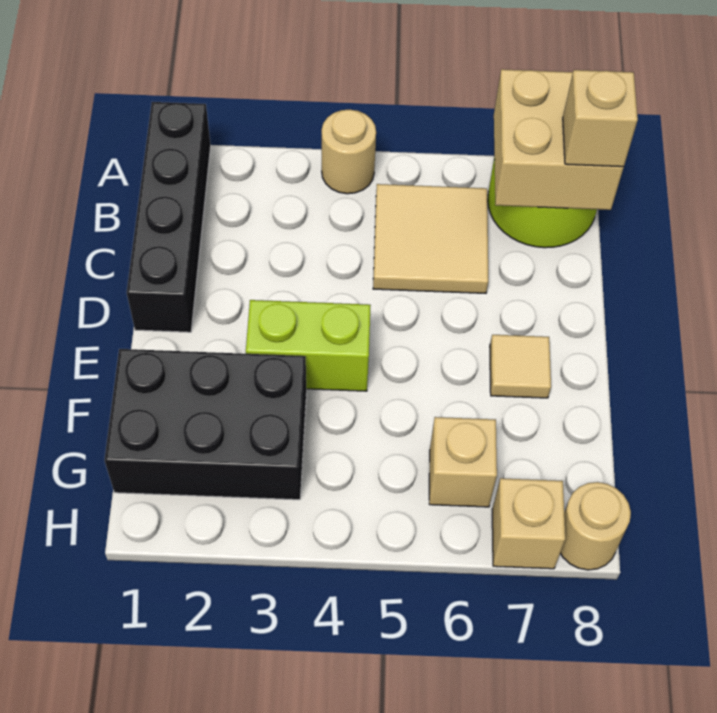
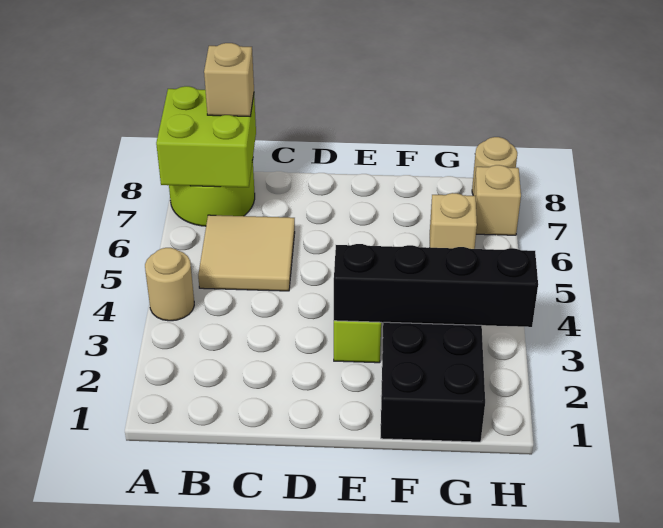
black 1x4 brick [127,102,211,332] -> black 1x4 brick moved to [334,244,538,327]
tan 2x2 brick [494,69,624,210] -> lime 2x2 brick [156,86,256,187]
tan 1x1 tile [490,335,551,398] -> none

